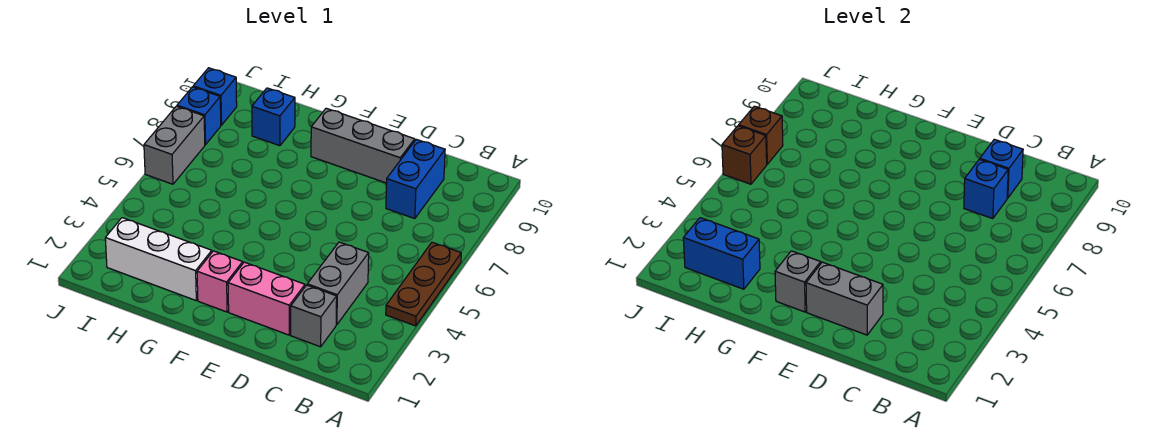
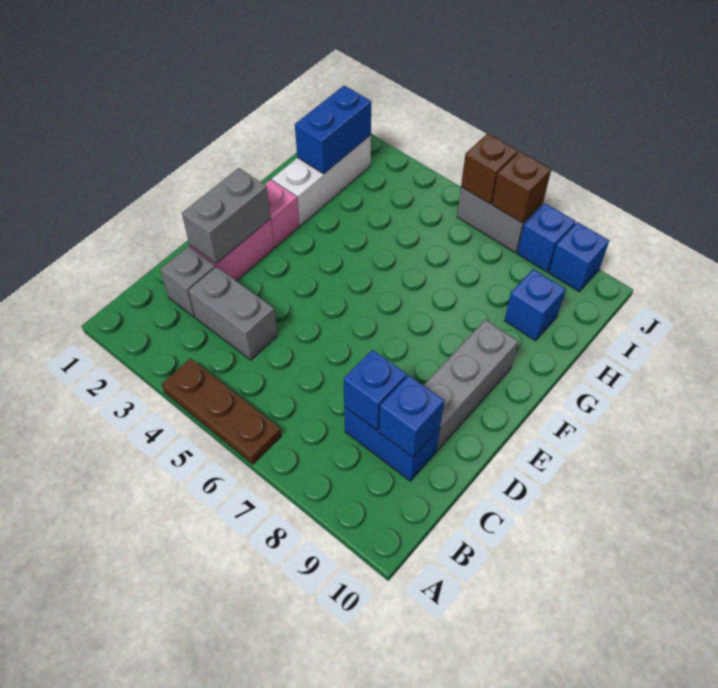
grey 1x1 brick [775,251,821,312] -> none

